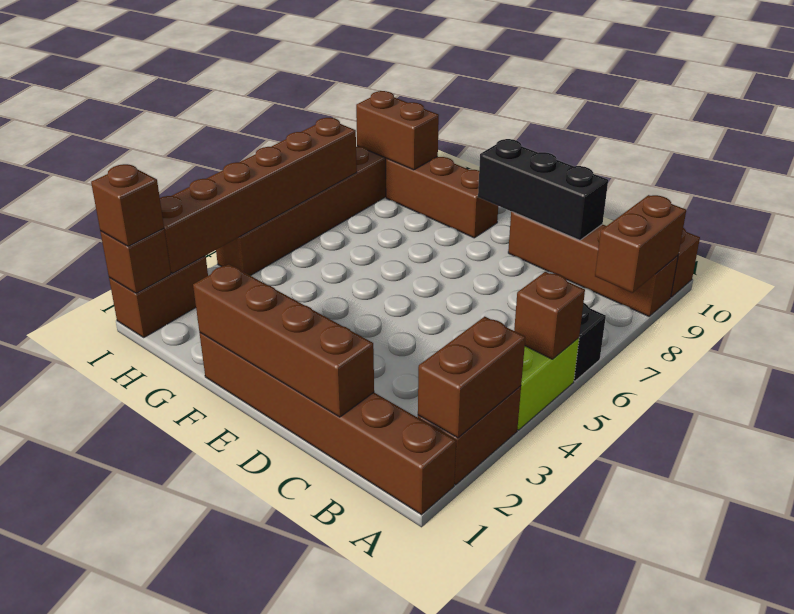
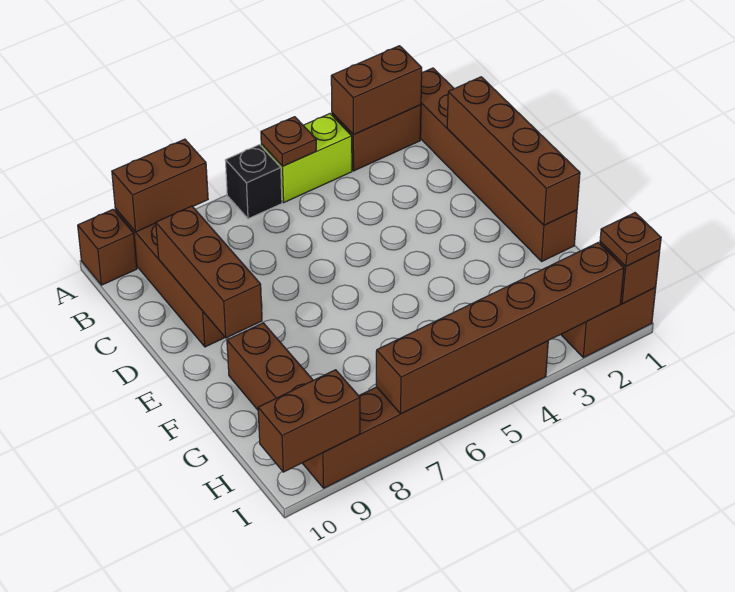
brown 1x1 brick [514,272,585,359] -> brown 1x1 plate [261,117,316,166]
black 1x3 brick [478,139,608,240] -> brown 1x3 brick [156,206,262,338]
brown 1x2 brick [356,91,439,170] -> brown 1x2 brick turned to [258,370,360,472]
brown 1x1 brick [91,164,164,246] -> brown 1x1 plate [600,213,661,266]

